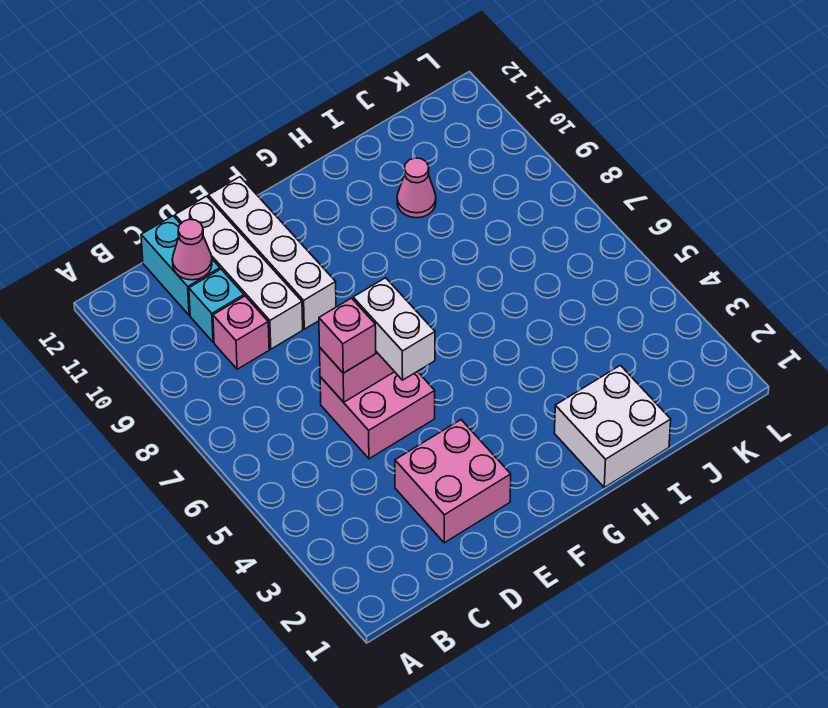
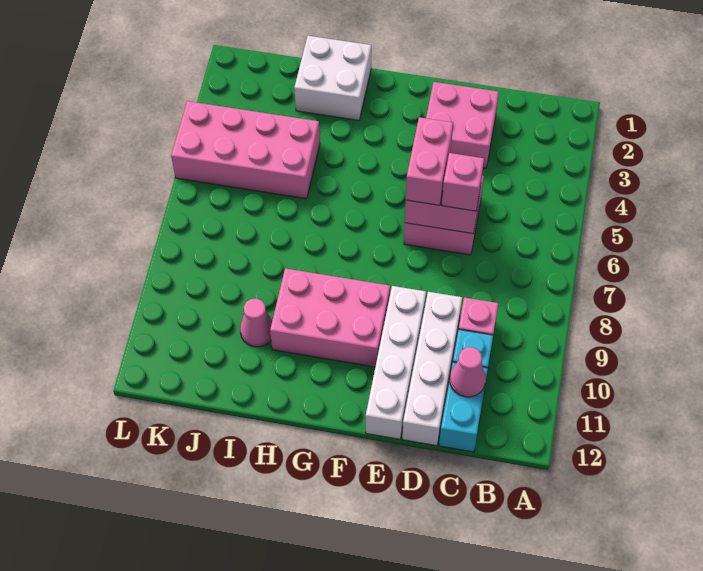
white 1x2 brick [353,278,435,380] -> pink 1x2 brick [406,117,453,205]
none -> pink 2x3 brick [270,268,390,367]
none -> pink 2x4 brick [171,101,320,199]

